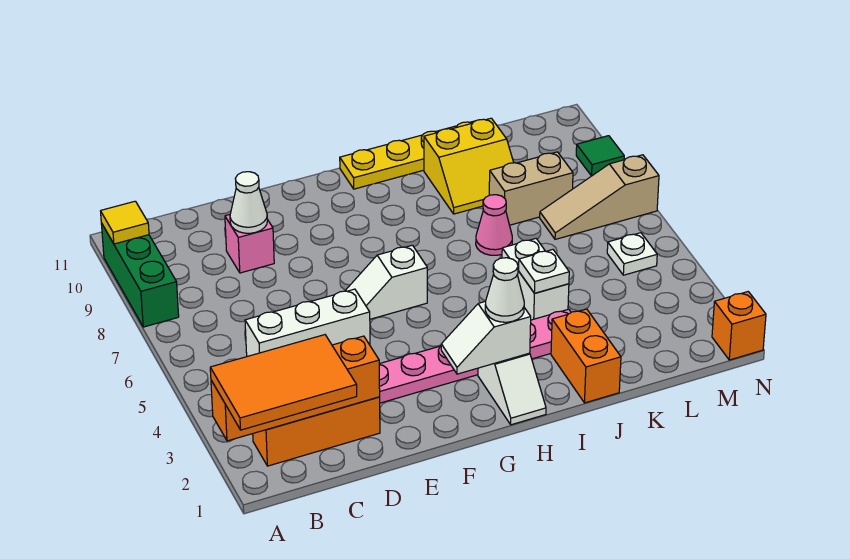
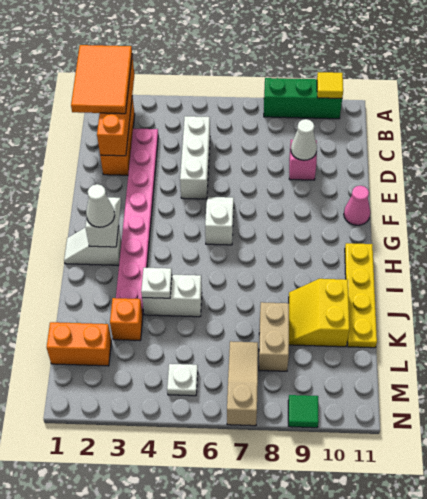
orange 1x2 brick [551,309,621,403] -> orange 1x2 brick moved to [47,322,111,366]
pink 1x1 cone [476,195,512,255] -> pink 1x1 cone moved to [344,186,370,225]
orange 1x1 brick [712,292,766,360] -> orange 1x1 brick moved to [110,298,143,340]

